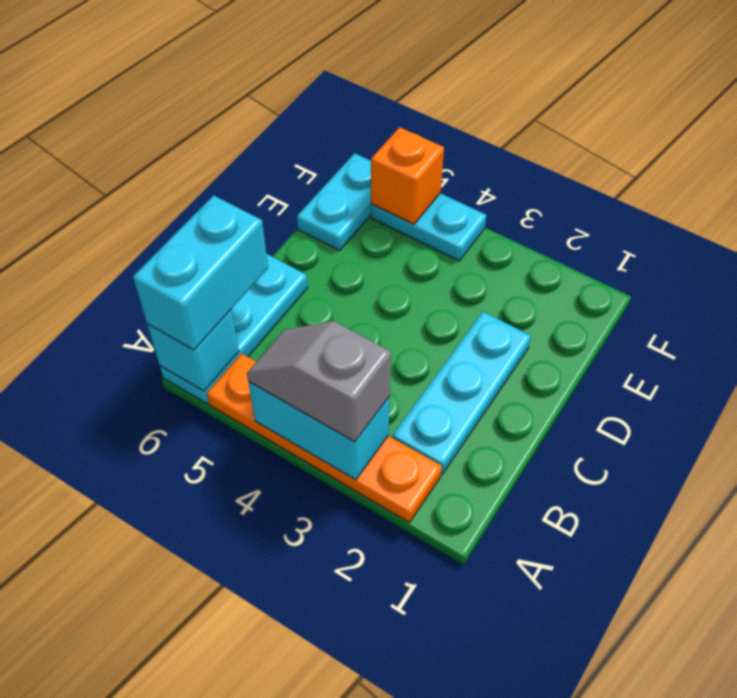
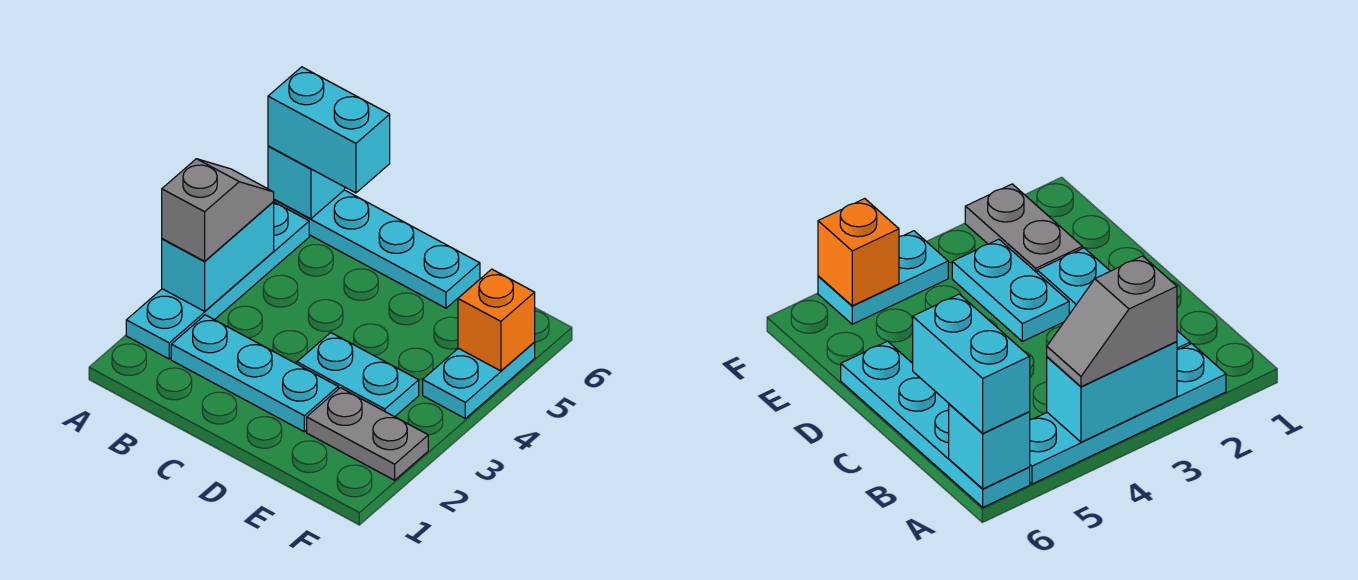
orange 1x4 plate [207,353,442,523] -> cyan 1x4 plate [126,202,309,359]
cyan 1x3 plate [160,254,308,404] -> cyan 1x4 plate [274,190,480,308]
none -> grey 1x2 plate [307,388,428,480]
cyan 1x2 plate [297,153,371,250] -> cyan 1x2 plate moved to [297,333,419,417]

